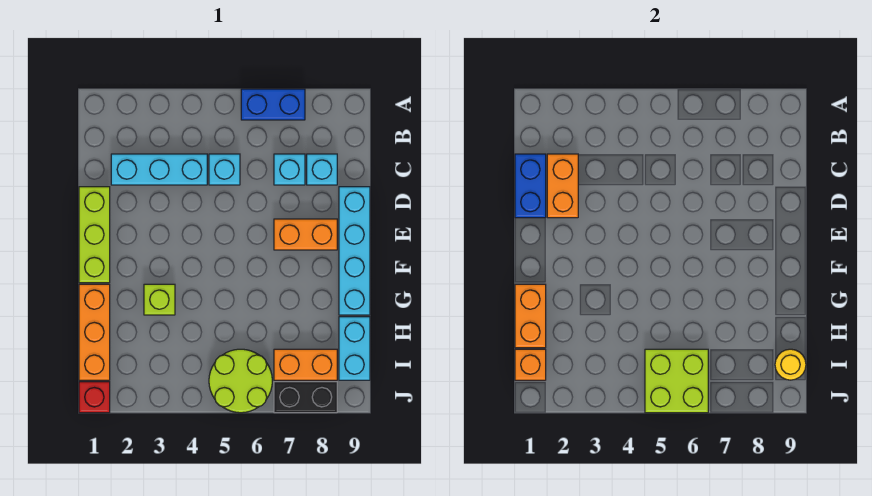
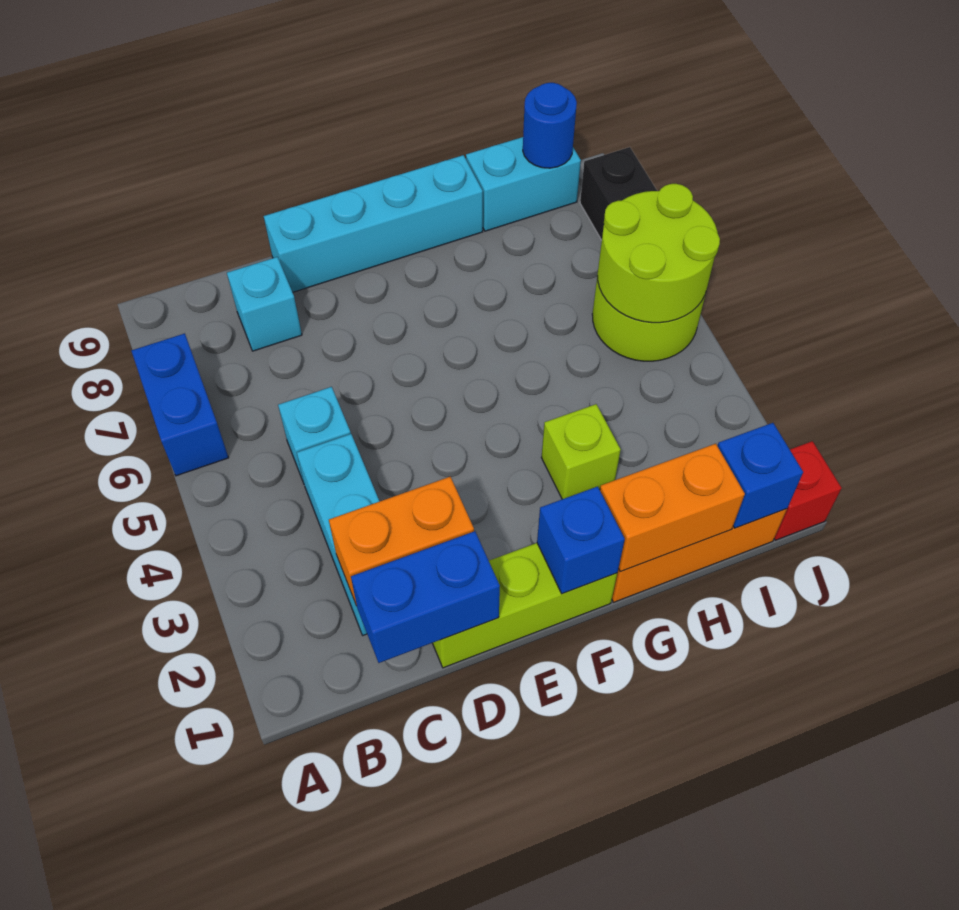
cyan 1x1 brick [274,154,305,185] -> none
orange 1x2 brick [274,219,337,250] -> none
none -> blue 1x1 brick [537,487,625,594]
orange 1x1 brick [515,349,546,380] -> blue 1x1 brick [718,423,803,528]
lime 2x2 brick [645,349,708,413] -> lime 2x2 round brick [597,184,720,323]
orange 1x2 brick [274,349,337,380] -> none
yellow 1x1 round brick [775,349,806,380] -> blue 1x1 round brick [523,83,577,168]

